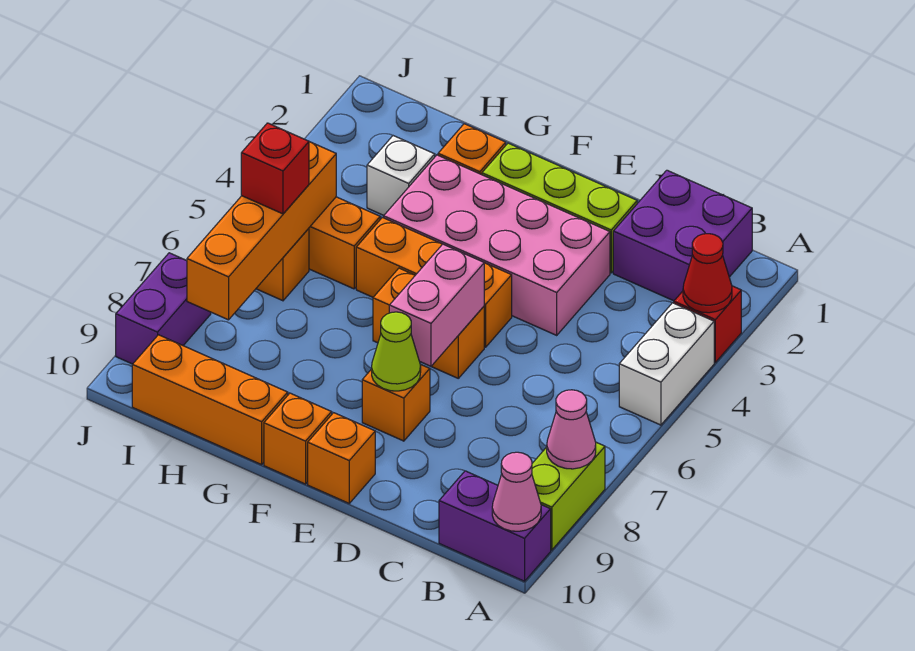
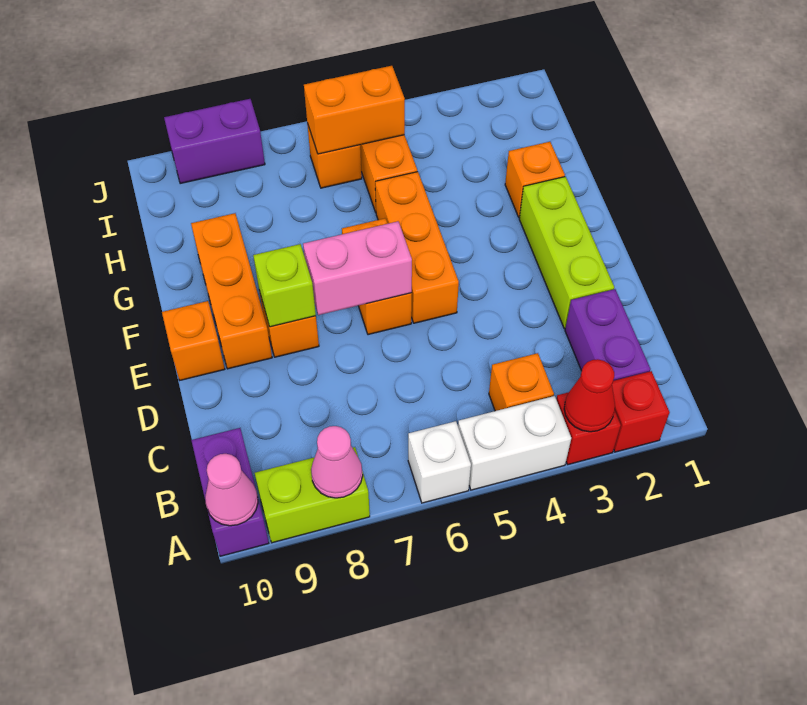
purple 2x2 brick [613,170,752,301] -> purple 1x2 brick [565,289,650,381]
pink 2x4 brick [384,155,610,335] -> none
lime 1x1 cone [372,312,421,391] -> lime 1x1 brick [253,244,316,327]
orange 1x1 brick [264,393,332,484] -> orange 1x1 brick moved to [489,353,554,411]
orange 1x3 brick [132,335,288,465] -> orange 1x3 brick moved to [191,213,272,369]
white 1x1 brick [367,136,435,215] -> white 1x1 brick moved to [408,421,471,503]
orange 1x4 brick [187,142,336,320] -> orange 1x2 brick [304,66,405,154]
red 1x1 brick [241,123,309,214] -> red 1x1 brick moved to [612,371,670,452]

